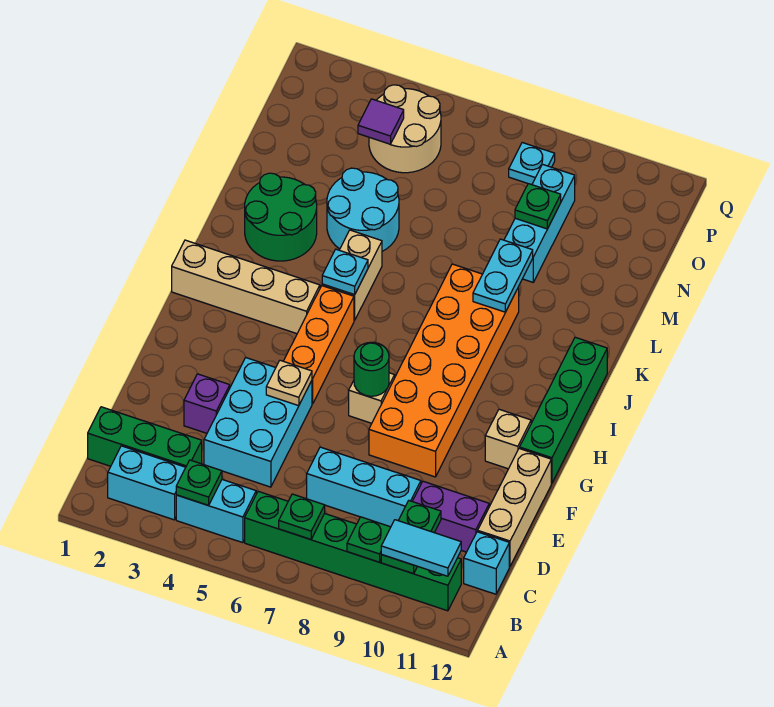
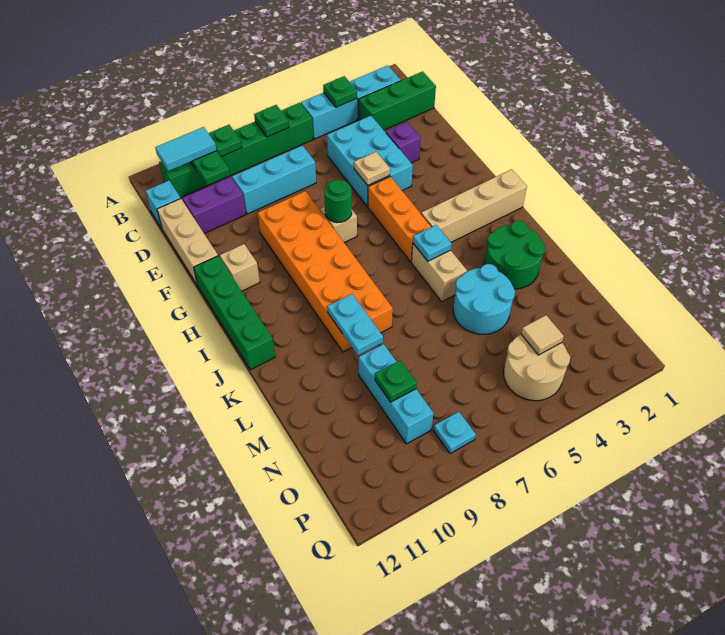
purple 1x1 tile [358,99,404,144] -> tan 1x1 tile [521,315,564,355]

